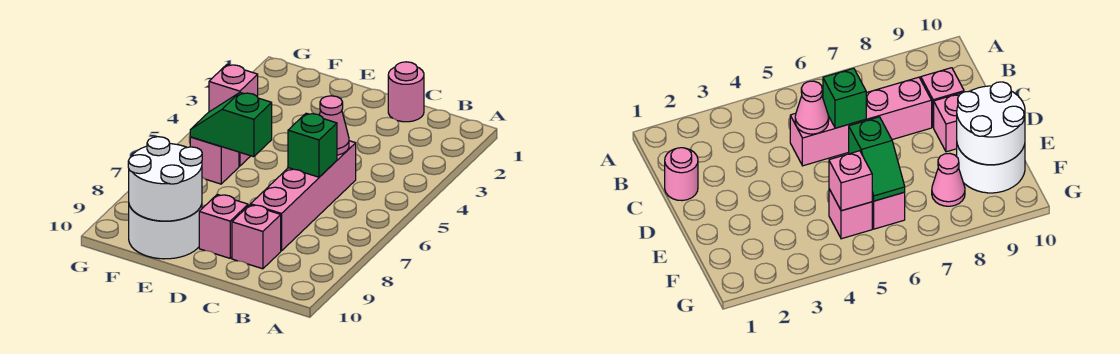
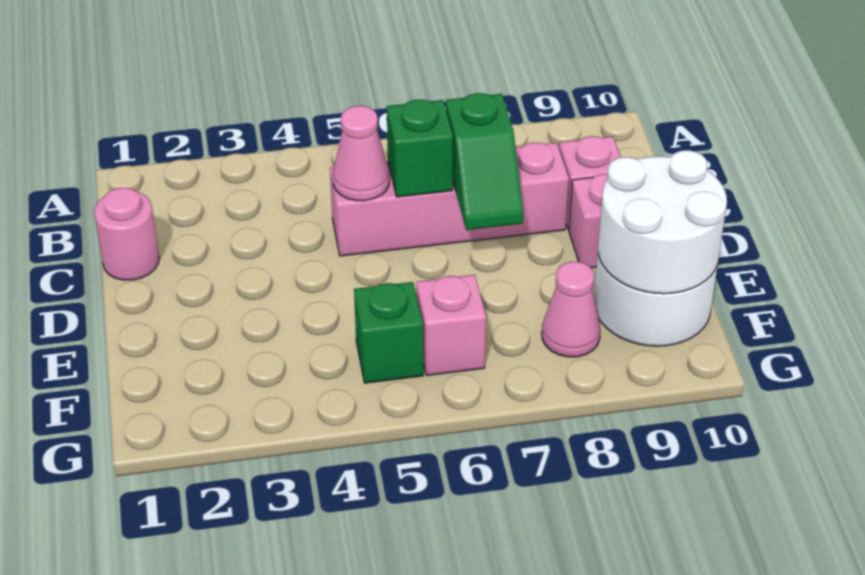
green 1x2 slope [190,93,272,157] -> green 1x2 slope moved to [446,93,523,230]
pink 1x1 brick [829,189,872,239] -> green 1x1 brick [354,282,423,383]
pink 1x1 brick [209,65,258,112] -> none

